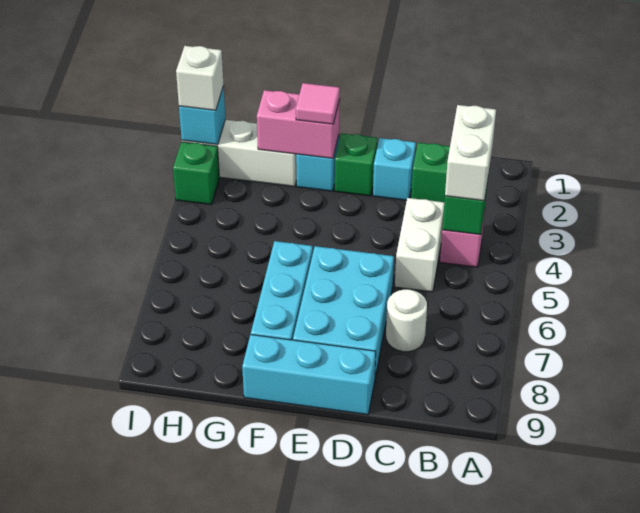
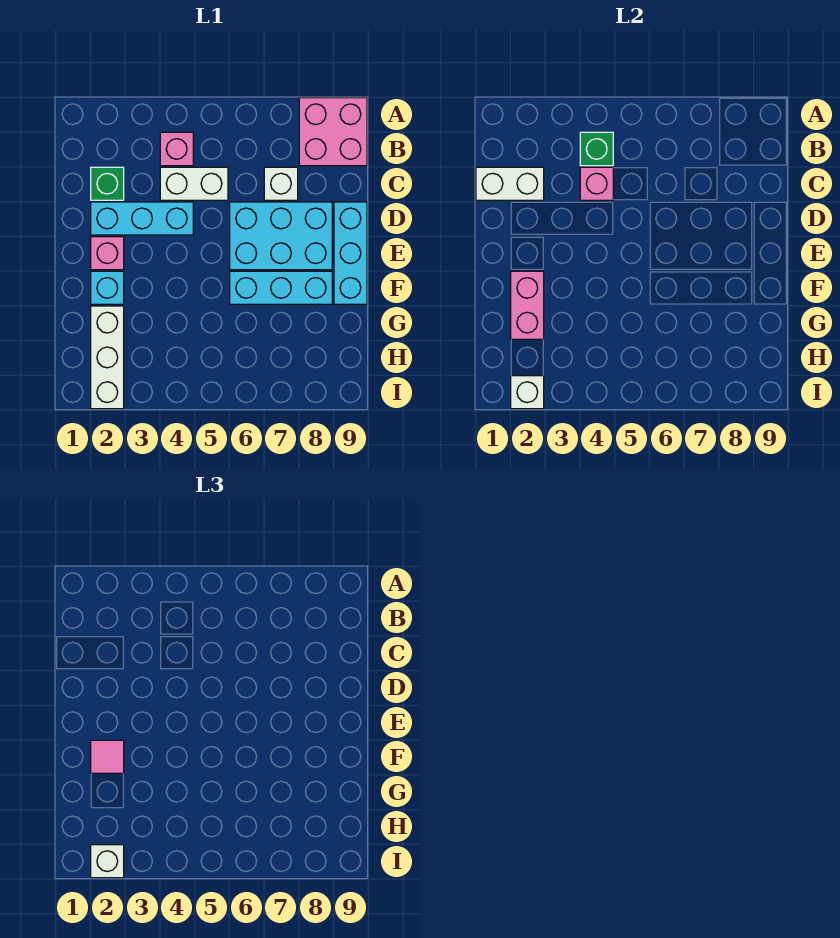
none -> pink 2x2 brick [299,98,367,166]
white 1x2 brick [445,105,496,201] -> white 1x2 brick moved to [476,167,544,200]
none -> pink 1x1 brick [580,167,613,200]
white 1x1 round brick [386,289,427,352] -> white 1x1 brick [264,167,298,200]
cyan 1x1 brick [373,138,416,200] -> cyan 1x3 brick [91,202,193,235]
green 1x1 brick [335,133,377,196] -> pink 1x1 brick [91,237,124,270]
cyan 1x1 brick [179,86,225,145] -> white 1x1 brick [511,376,544,409]
green 1x1 brick [173,142,219,205] -> none

